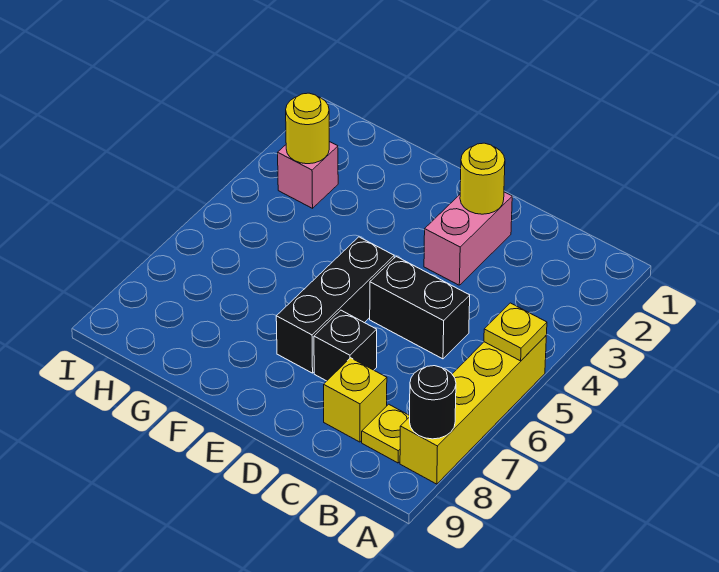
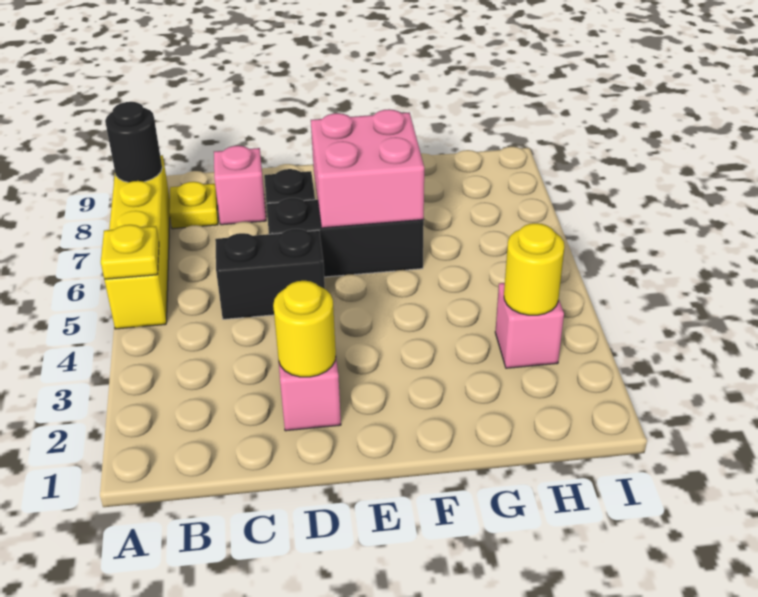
yellow 1x1 brick [324,358,387,442] -> pink 1x1 brick [214,146,266,225]
black 1x3 brick [276,237,394,373] -> black 1x3 brick turned to [266,198,424,277]
none -> pink 2x2 brick [311,109,424,228]

